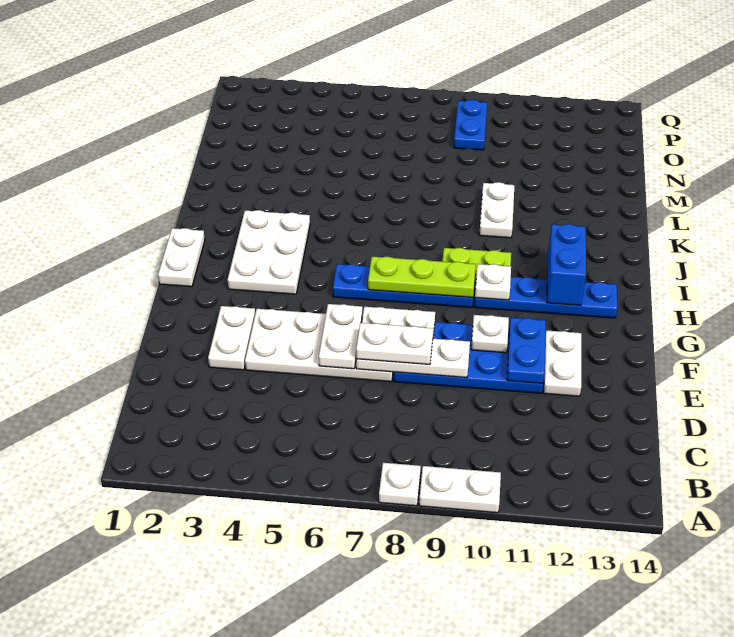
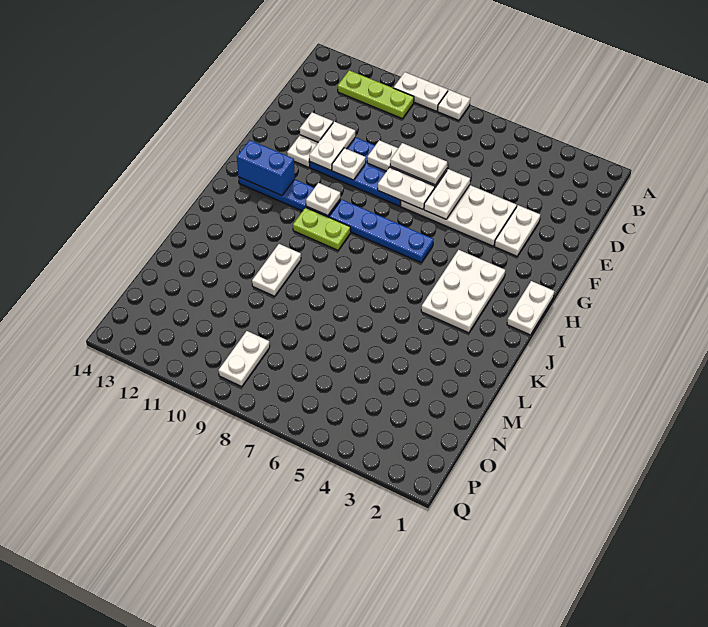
blue 1x2 plate [507,318,546,383] -> white 1x2 plate [309,122,355,170]
none -> white 1x1 plate [300,112,333,142]
lime 1x3 plate [368,257,476,297] -> lime 1x3 plate moved to [338,70,414,119]
blue 1x2 brick [547,224,586,305] -> blue 1x2 brick turned to [237,140,295,196]
blue 1x2 plate [454,100,487,150] -> white 1x2 plate [218,331,270,387]

